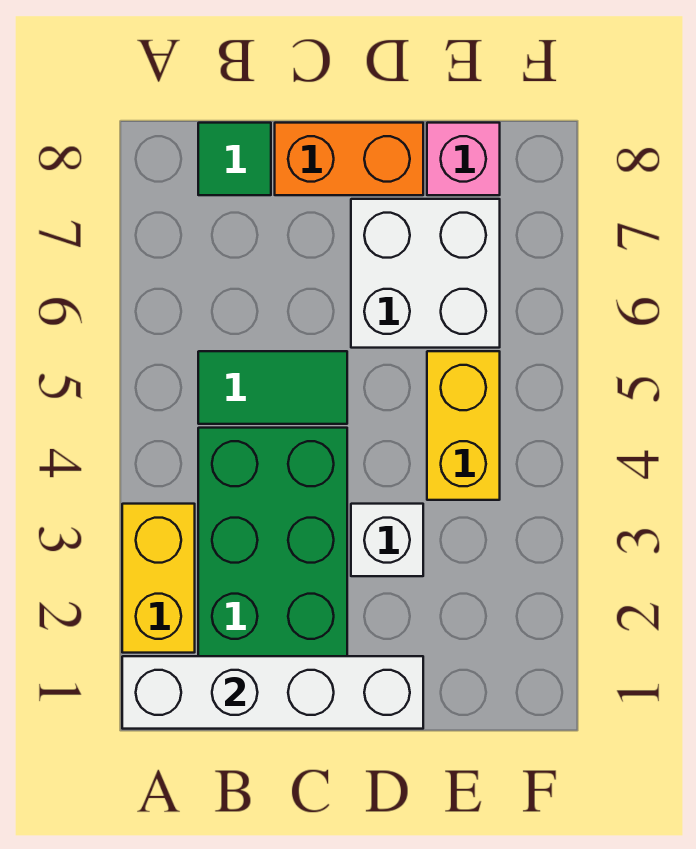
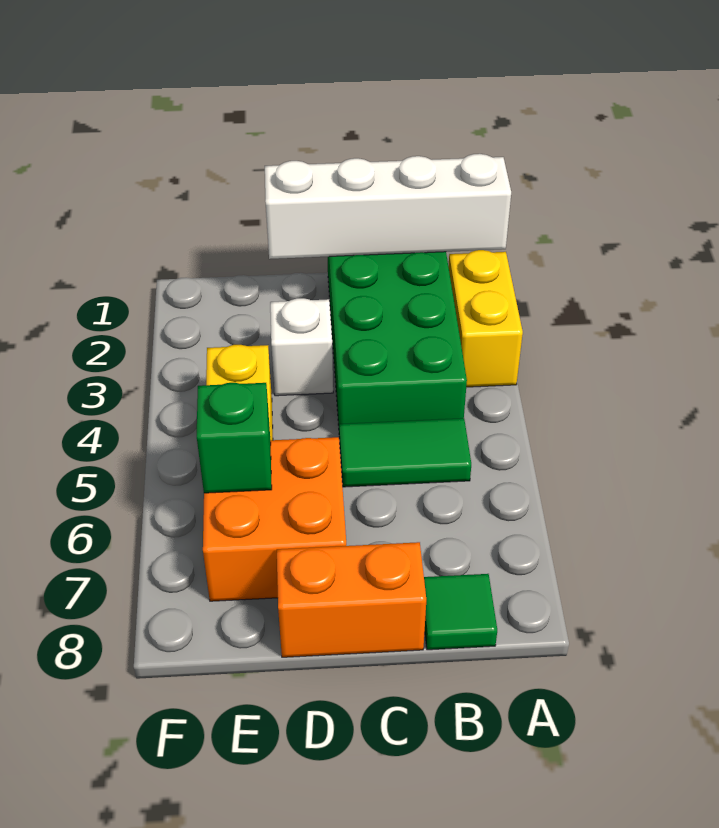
white 2x2 brick [351,199,500,348] -> orange 2x2 brick [203,437,346,601]
none -> green 1x1 brick [197,383,272,493]
pink 1x1 brick [427,123,500,195] -> none

